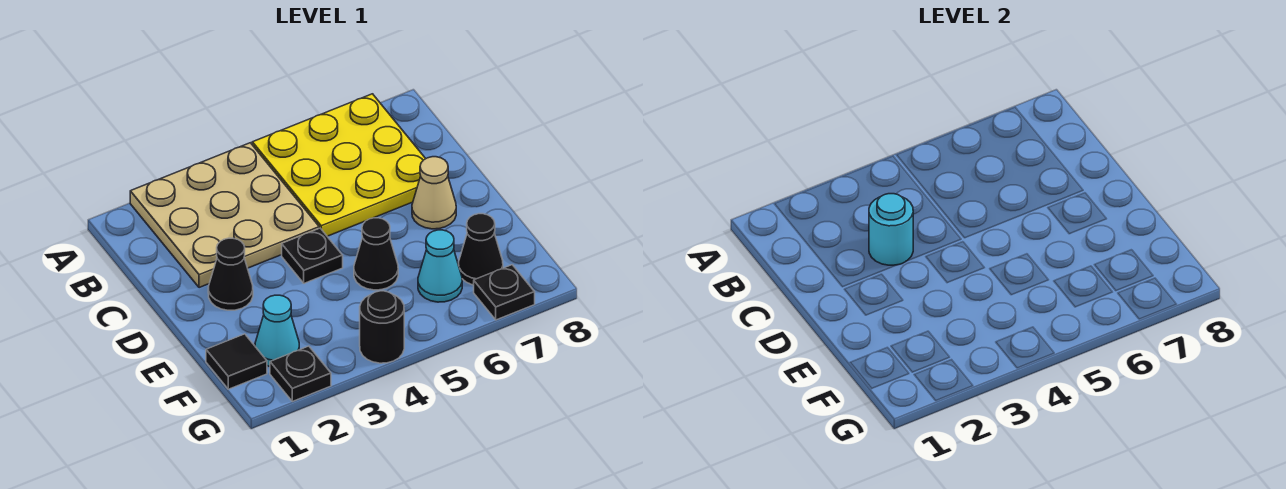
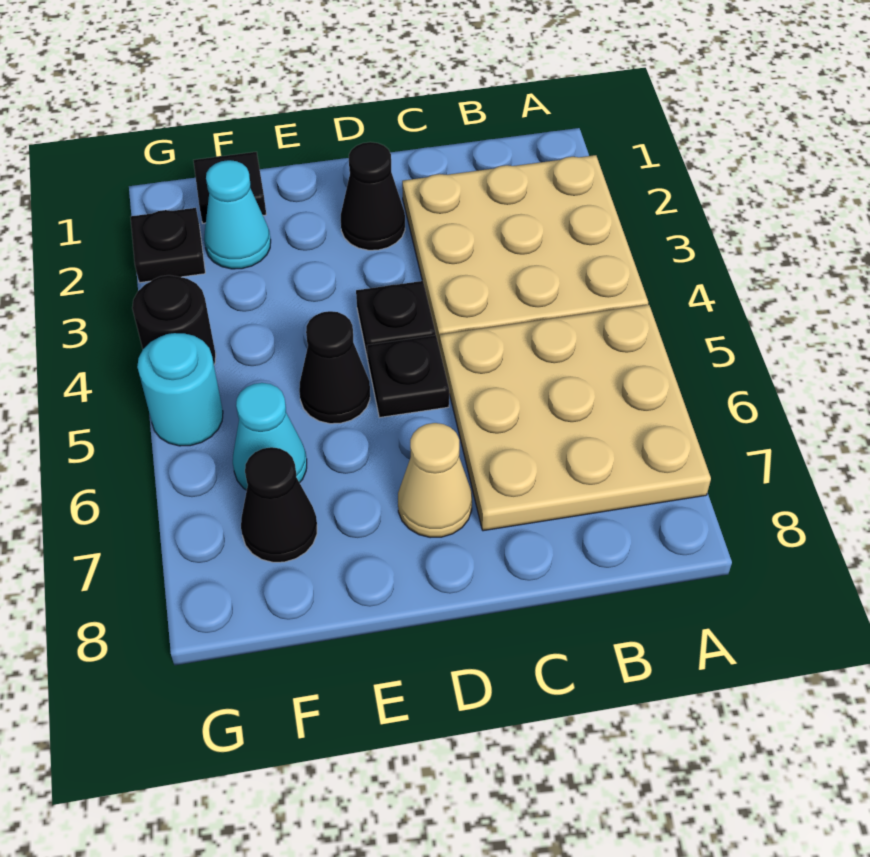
yellow 3x3 plate [252,94,426,236] -> tan 3x3 plate [440,305,711,531]
cyan 1x1 round brick [869,194,913,265] -> cyan 1x1 round brick moved to [137,333,223,446]
black 1x1 plate [474,265,535,320] -> black 1x1 plate moved to [367,335,449,418]

